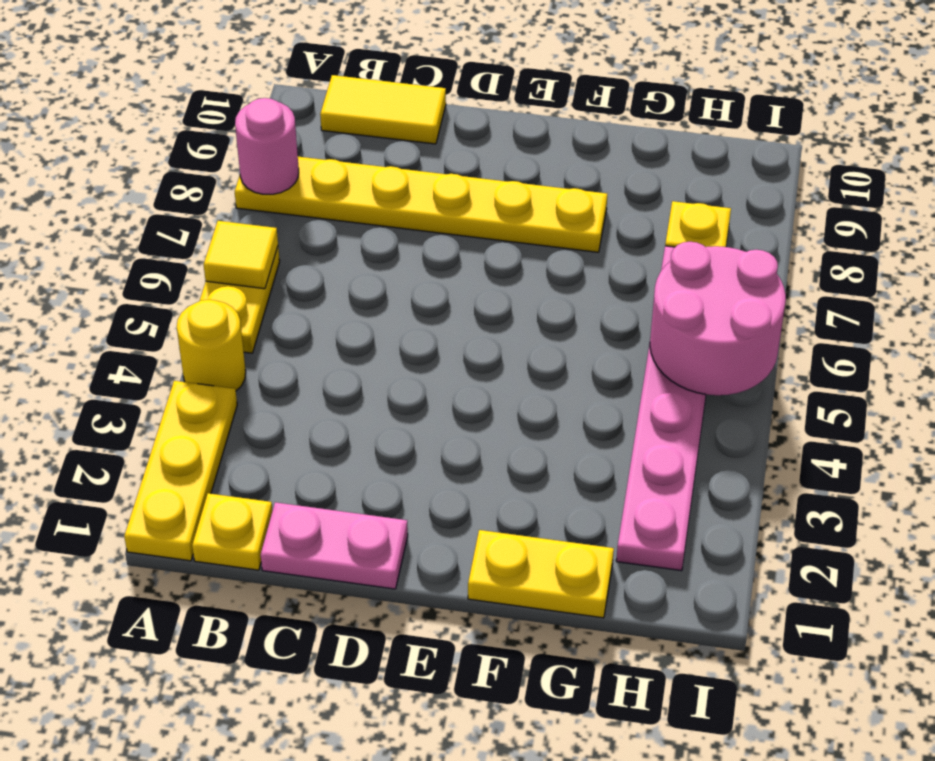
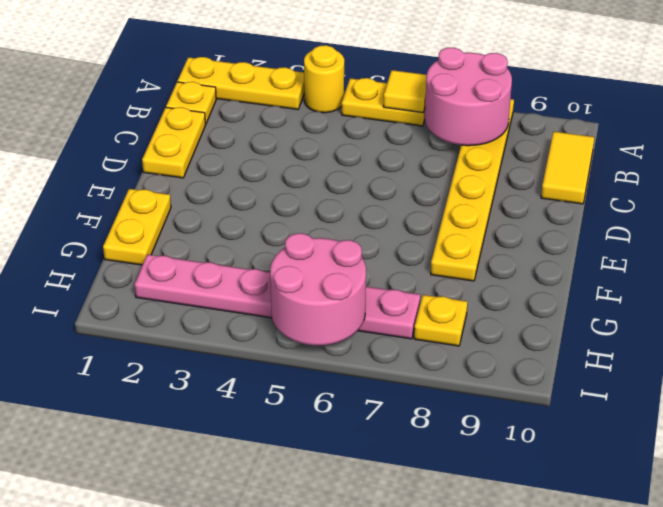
pink 1x1 round brick [235,98,299,194] -> pink 2x2 round brick [425,48,512,146]
pink 1x2 plate [261,502,408,589] -> yellow 1x2 plate [142,107,206,178]

